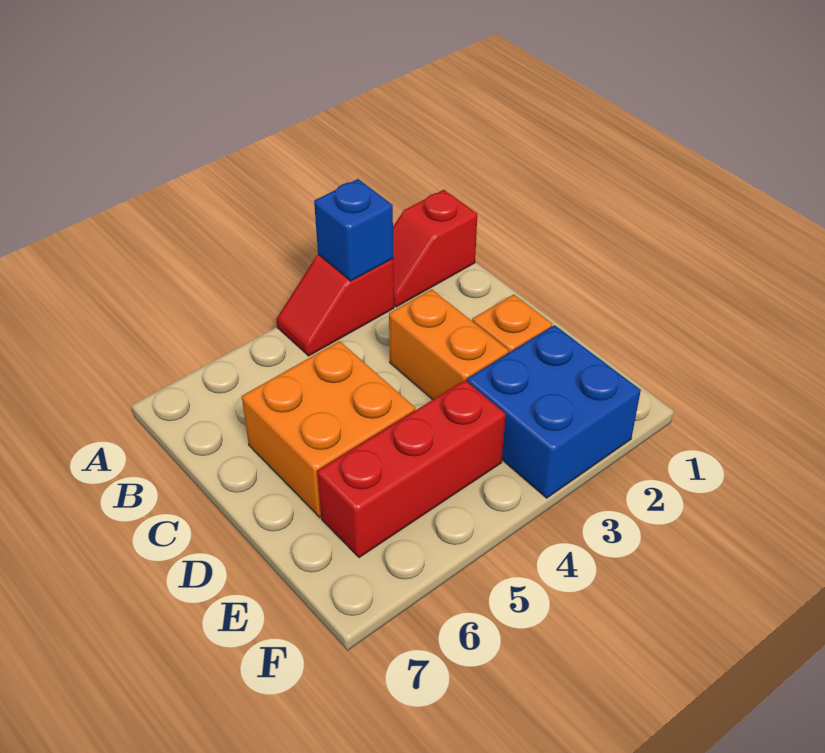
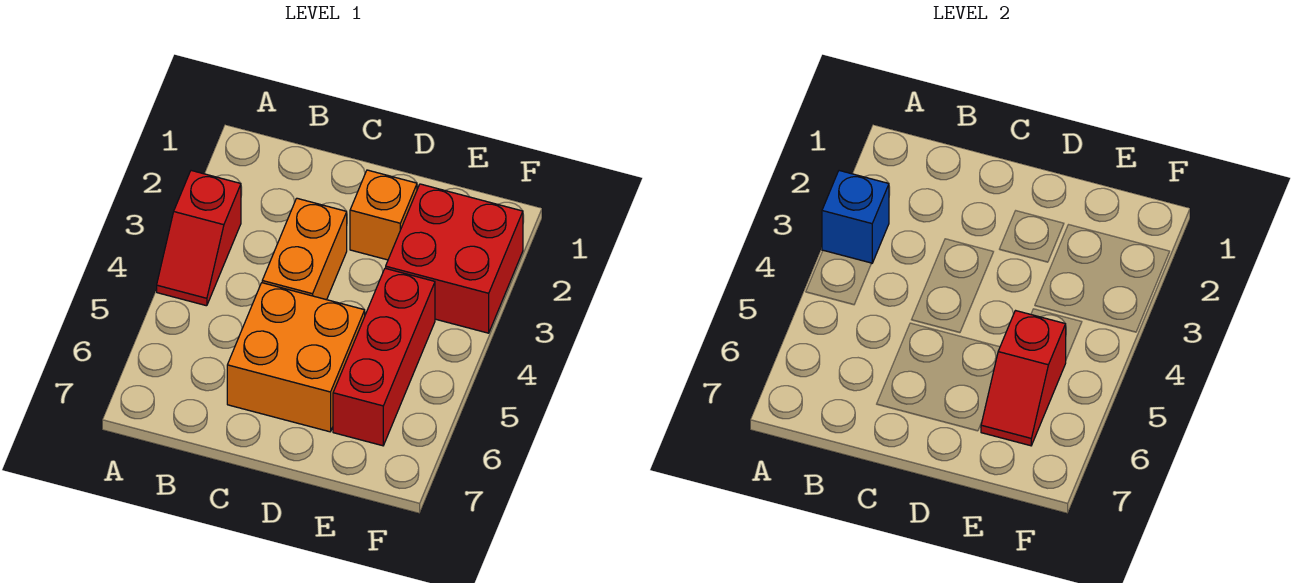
red 1x2 slope [393,190,477,307] -> red 1x2 slope moved to [981,311,1066,446]
orange 1x2 brick [389,289,509,400] -> orange 1x2 brick turned to [262,198,347,300]
blue 2x2 brick [467,325,641,498] -> red 2x2 brick [386,184,523,333]

